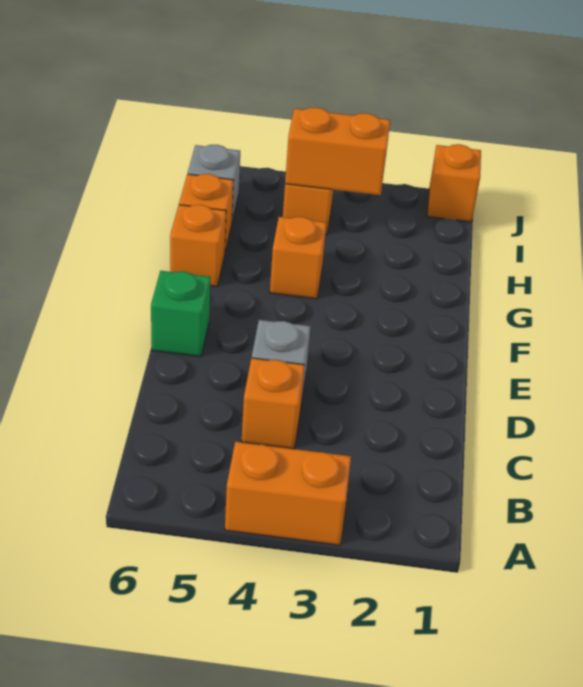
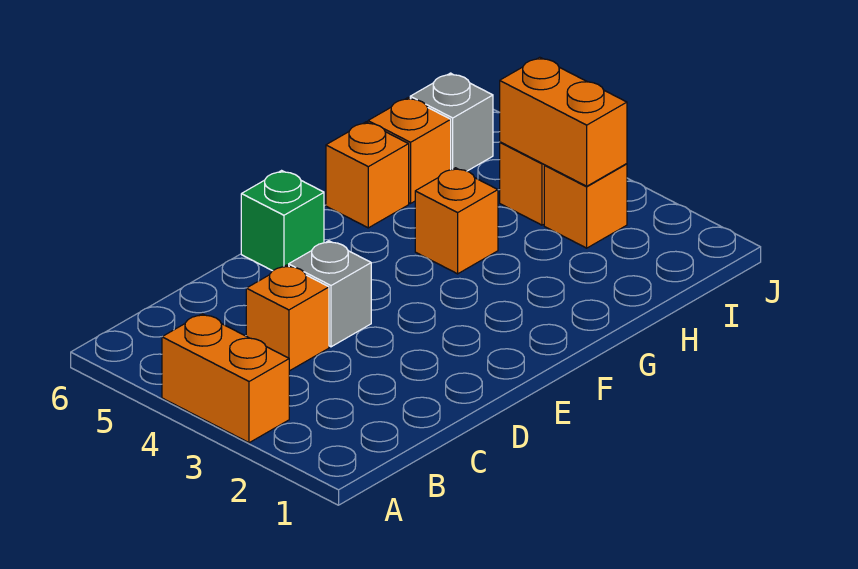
orange 1x1 brick [427,144,481,222] -> orange 1x1 brick moved to [544,164,627,248]

